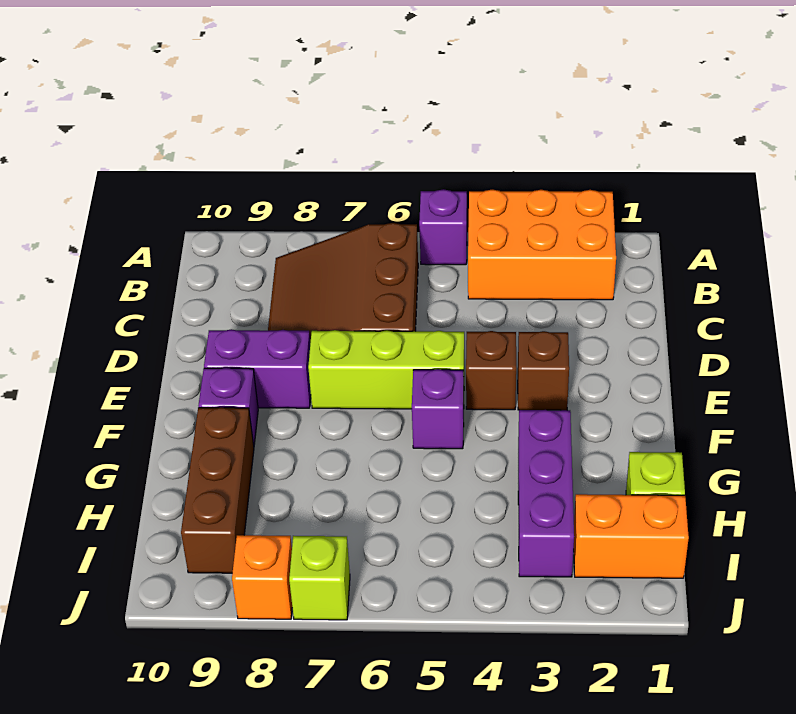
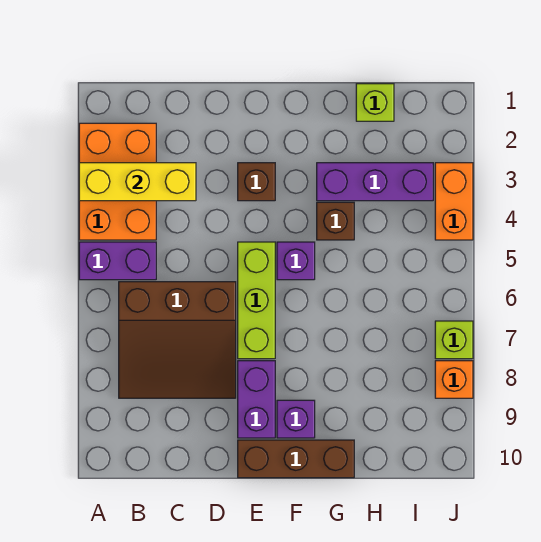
none -> yellow 1x3 brick [79,163,196,201]
purple 1x1 brick [419,189,467,265] -> purple 1x2 brick [79,242,156,280]
brown 1x1 brick [466,331,516,410] -> brown 1x1 brick moved to [317,202,354,240]
brown 1x3 brick [181,407,254,573] -> brown 1x3 brick moved to [238,440,354,478]
orange 1x2 brick [574,494,689,578] -> orange 1x2 brick moved to [435,163,473,240]

